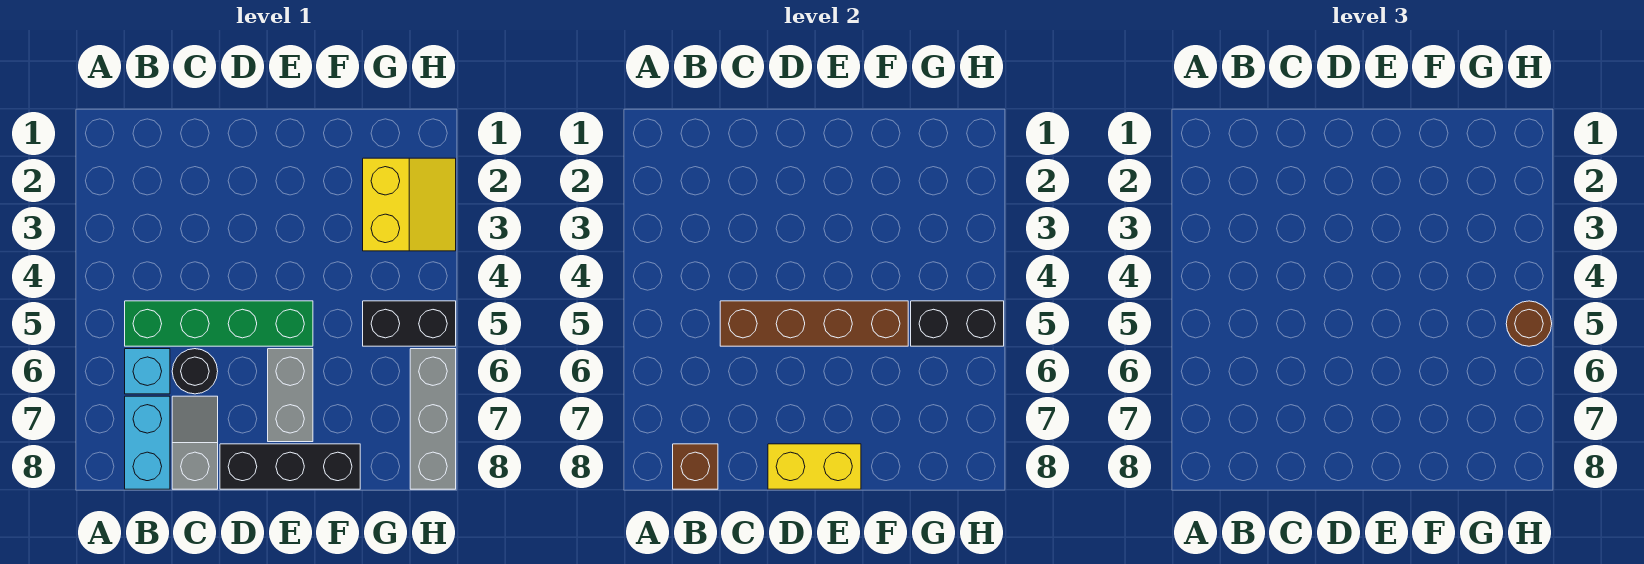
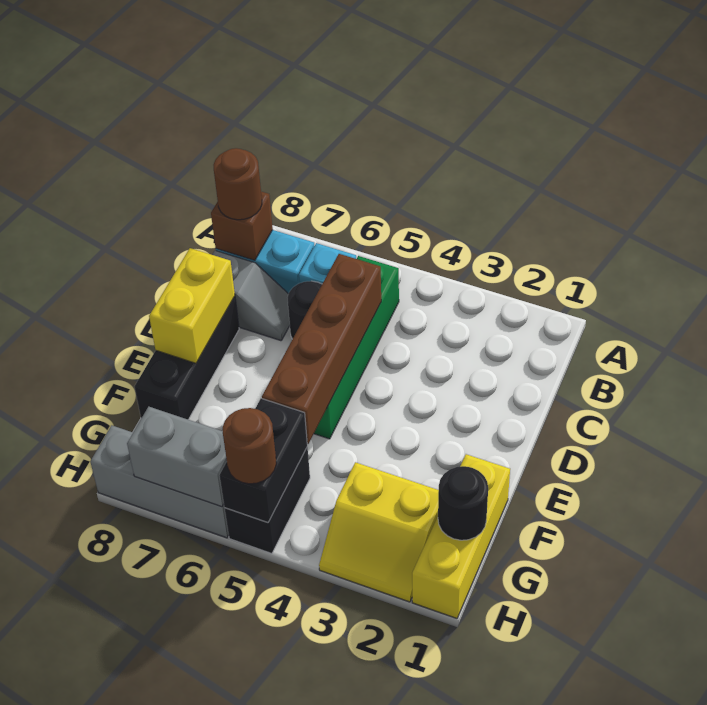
none -> brown 1x1 round brick [214,148,262,220]
grey 1x2 brick [268,349,313,442] -> grey 1x2 brick moved to [127,407,227,507]
none -> yellow 1x3 brick [412,454,510,618]
none -> black 1x1 round brick [438,466,488,540]

